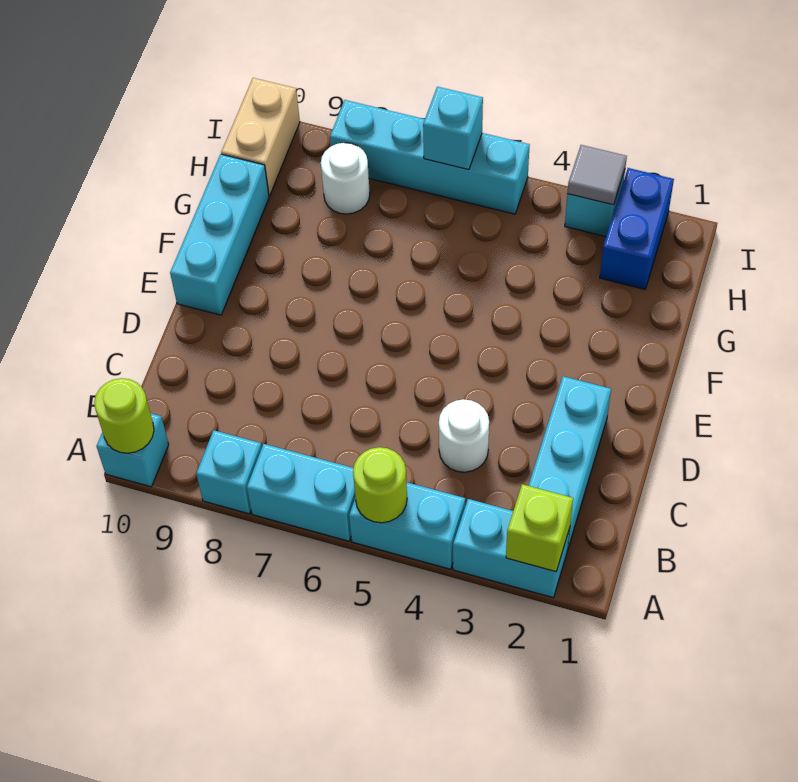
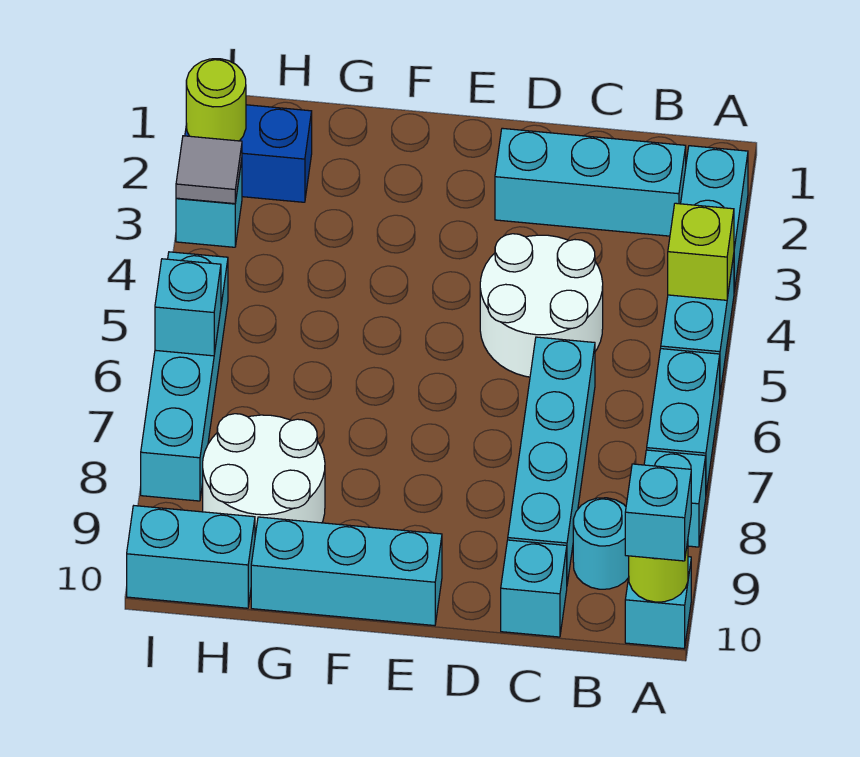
lime 1x1 brick [506,484,573,572] -> lime 1x1 brick moved to [668,203,734,300]
lime 1x1 round brick [353,447,407,523] -> lime 1x1 round brick moved to [186,59,246,141]
none -> cyan 1x1 brick [625,464,691,561]
none -> cyan 1x1 round brick [573,498,629,589]
white 1x1 round brick [439,399,489,472] -> white 2x2 round brick [480,234,603,377]
none -> cyan 1x4 brick [508,337,595,584]
none -> cyan 1x1 brick [501,540,567,637]
white 1x1 round brick [321,143,370,214] -> white 2x2 round brick [203,414,325,535]
tan 1x2 brick [221,78,300,196] -> cyan 1x2 brick [127,506,255,608]

